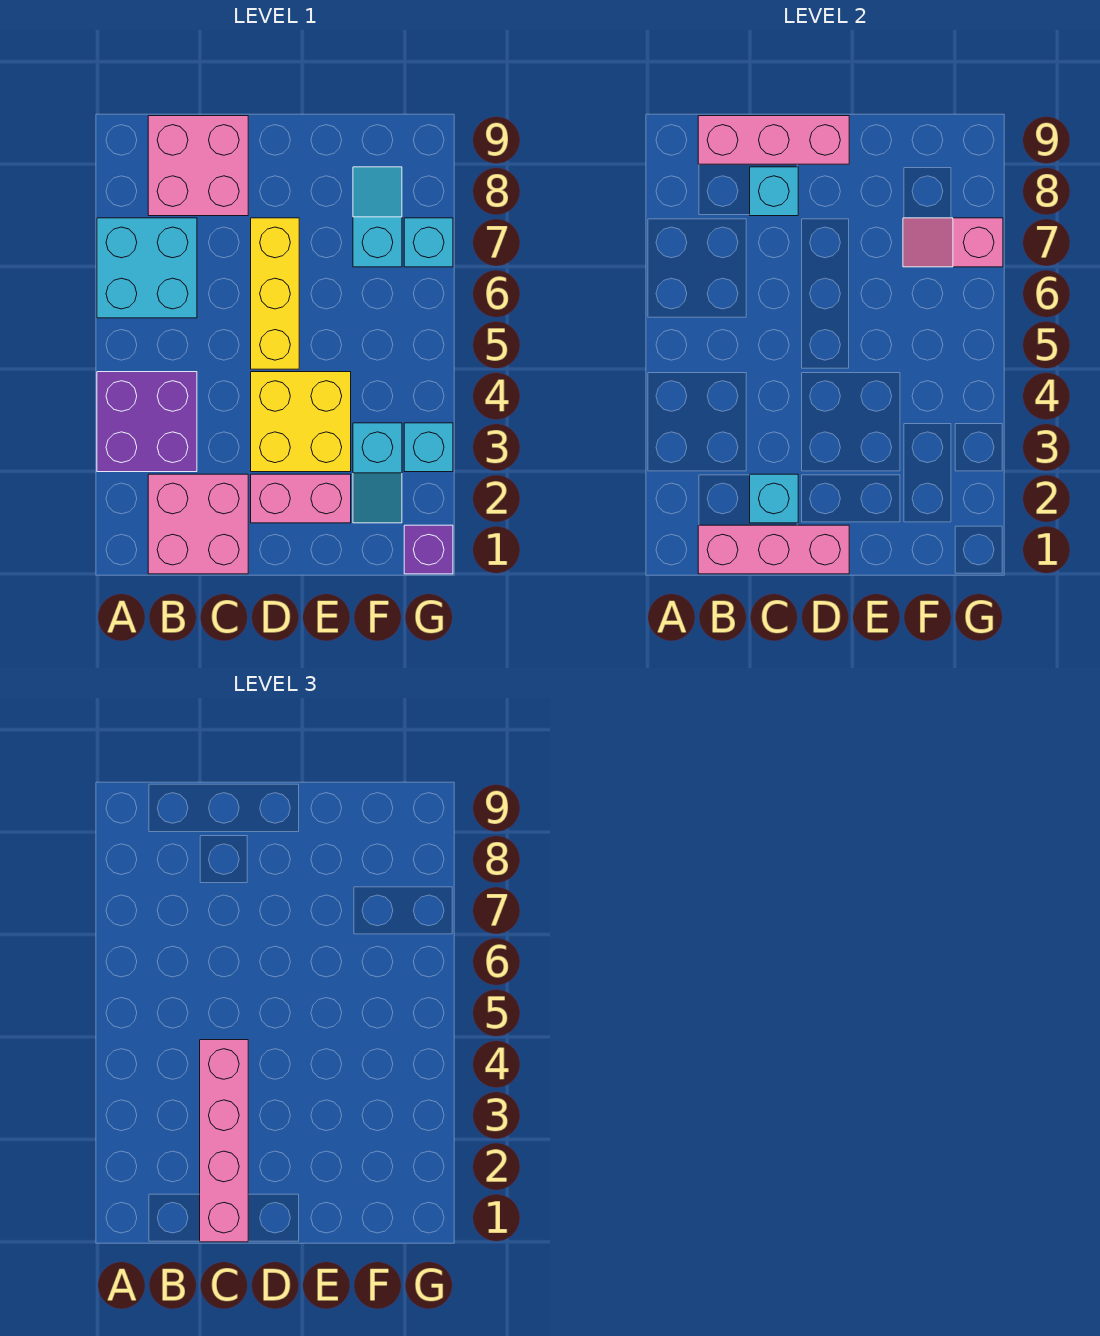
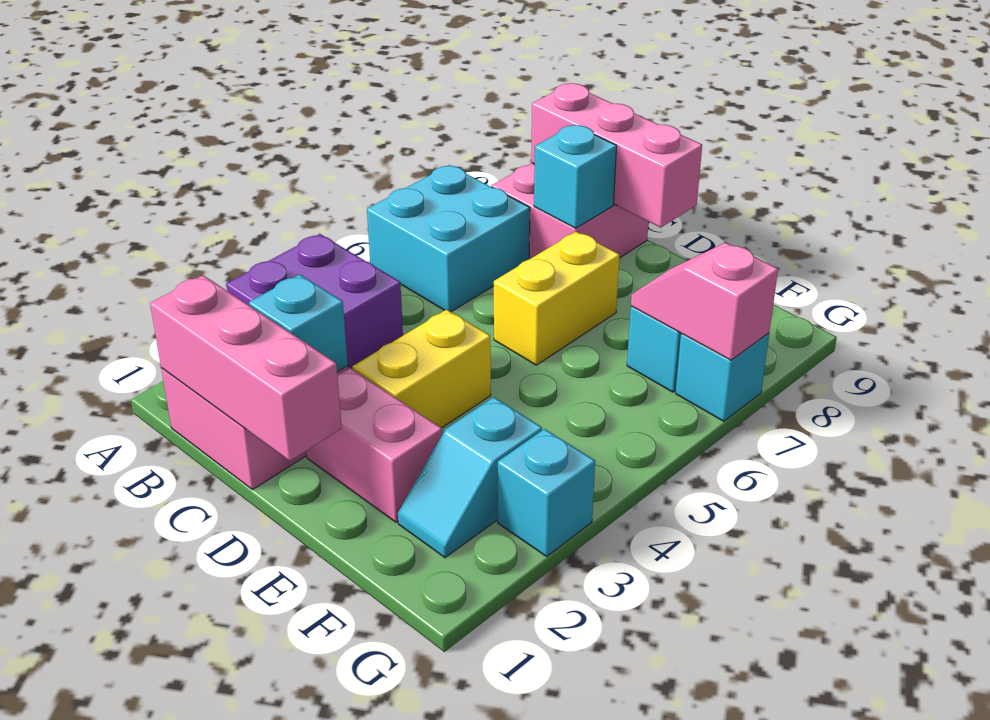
pink 1x4 brick [200,1040,248,1242] -> none
yellow 2x2 brick [251,372,351,472] -> yellow 1x2 brick [352,310,491,428]
yellow 1x3 brick [251,218,299,369] -> yellow 1x2 brick [494,232,620,365]
purple 1x1 brick [404,525,453,574] -> none

